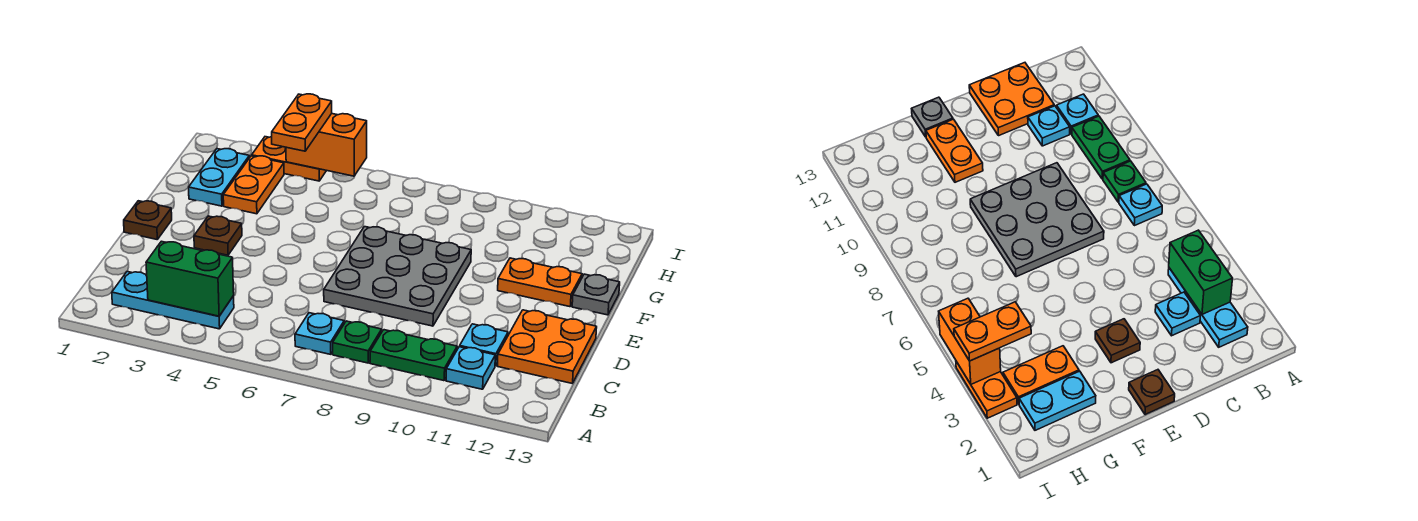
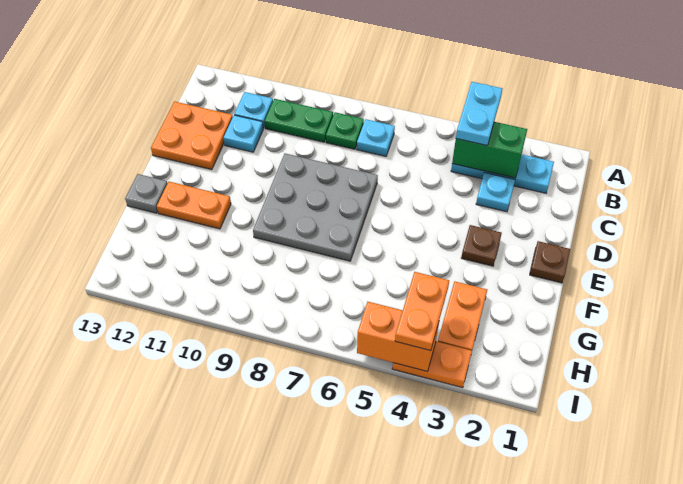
cyan 1x2 plate [189,149,249,206] -> cyan 1x2 plate moved to [456,82,502,145]

